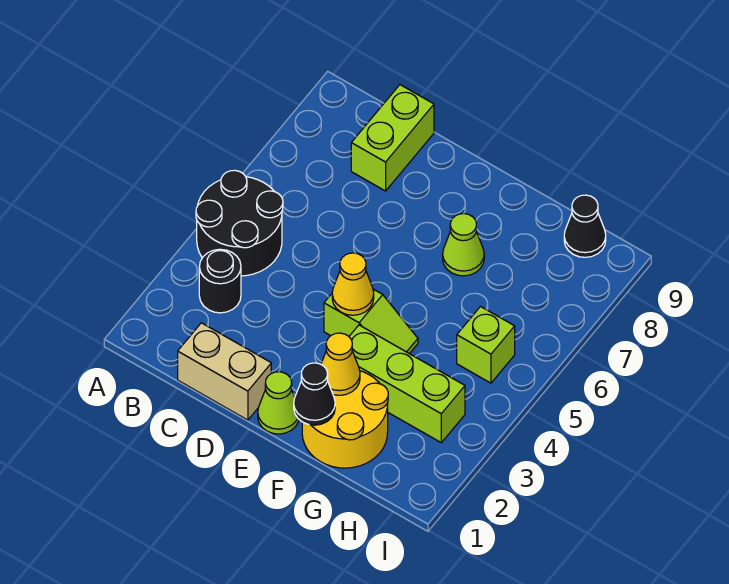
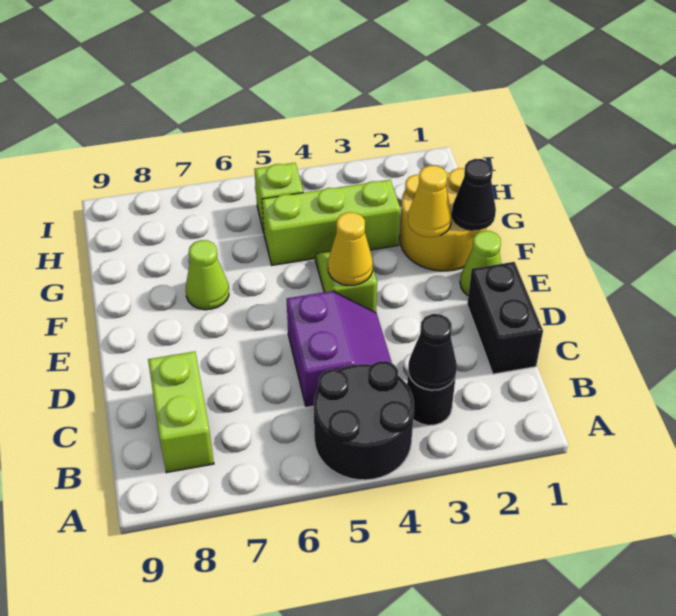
tan 1x2 brick [178,323,271,420] -> black 1x2 brick [467,262,543,374]
none -> purple 2x2 slope [287,291,392,406]
lime 1x2 brick [351,85,434,191] -> lime 1x2 brick turned to [148,352,214,473]
lime 1x3 brick [349,325,465,442] -> lime 1x3 brick turned to [262,180,401,265]
black 1x1 cone [564,195,606,257] -> black 1x1 cone moved to [408,314,457,390]

